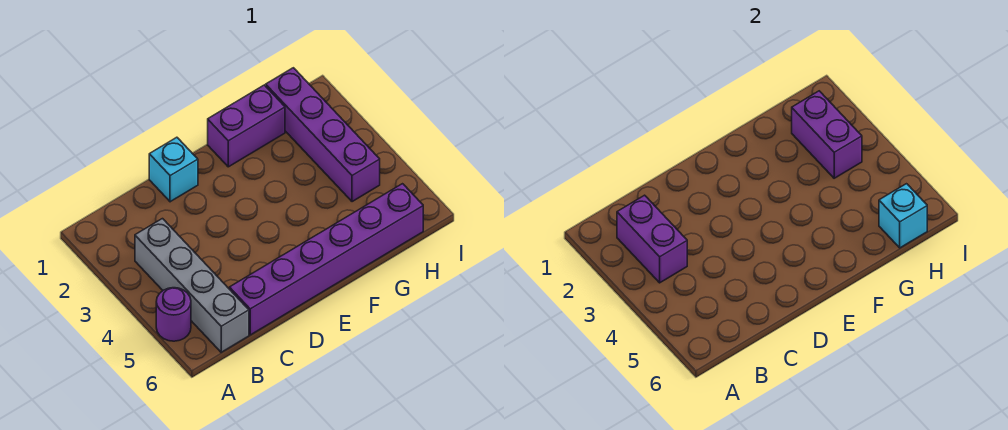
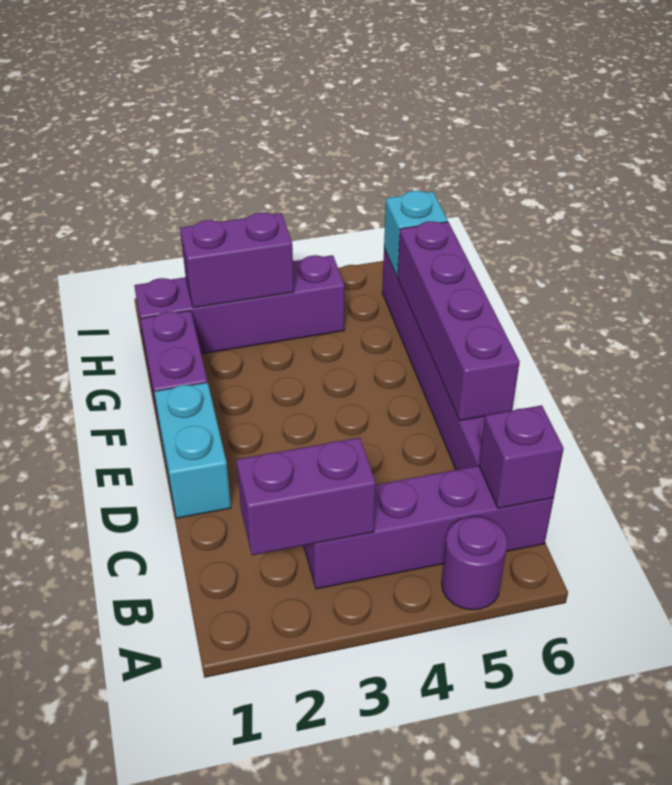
grey 1x4 brick [135,219,249,352] -> purple 1x4 brick [304,466,554,589]
none -> purple 1x1 brick [479,405,564,508]
cyan 1x1 brick [149,137,198,202] -> cyan 1x2 brick [154,383,231,518]
none -> purple 1x4 brick [398,221,520,421]

